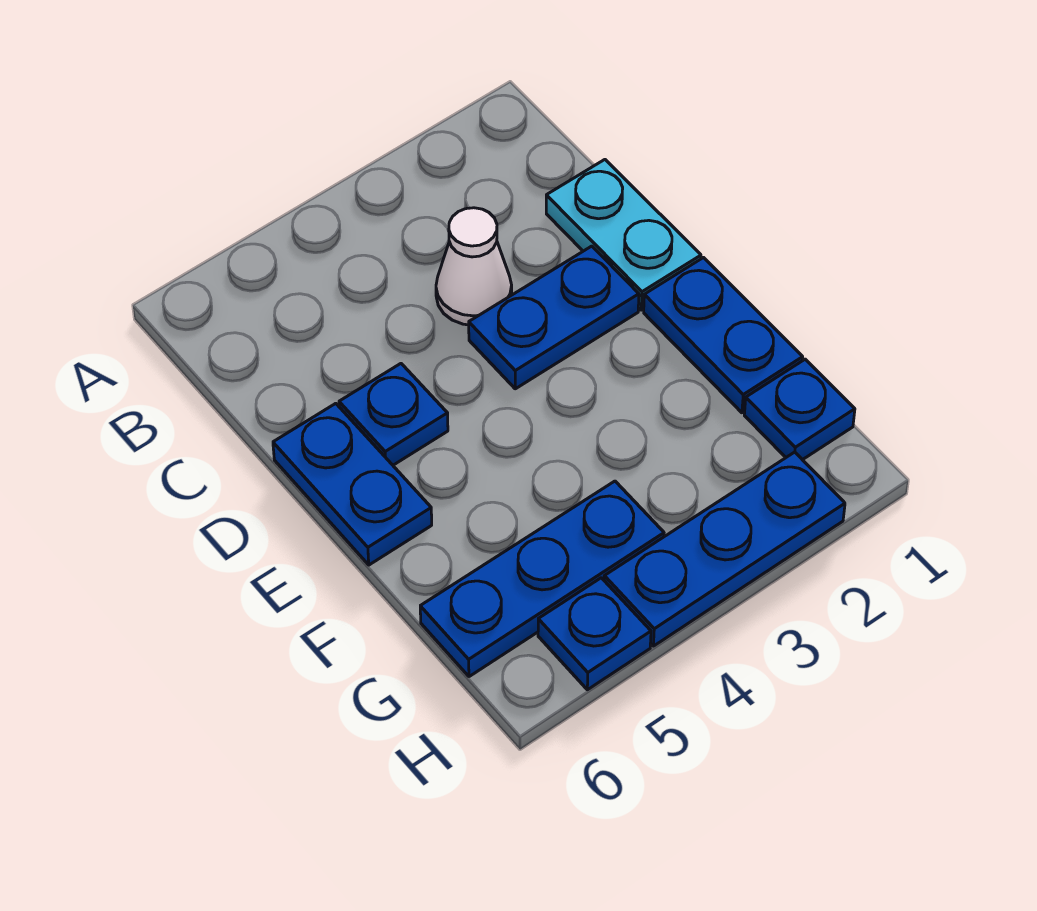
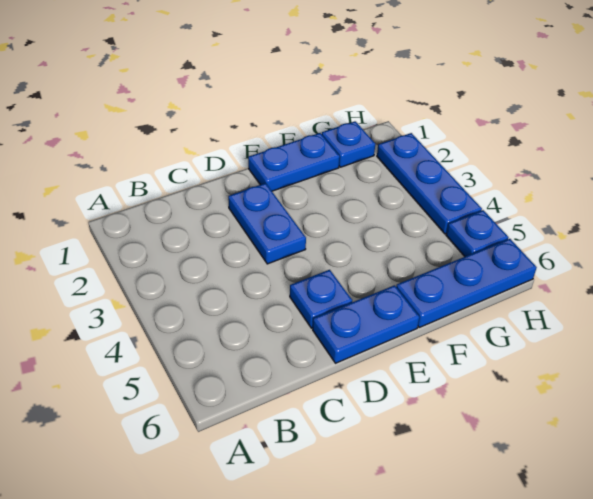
cyan 1x2 plate [546,160,701,310] -> none
white 1x1 cone [436,208,512,325] -> none
blue 1x3 plate [420,481,664,677] -> blue 1x3 plate turned to [396,239,537,327]

